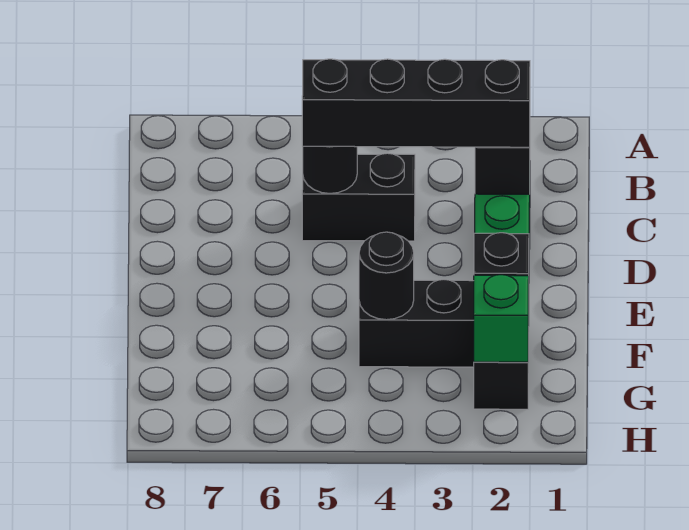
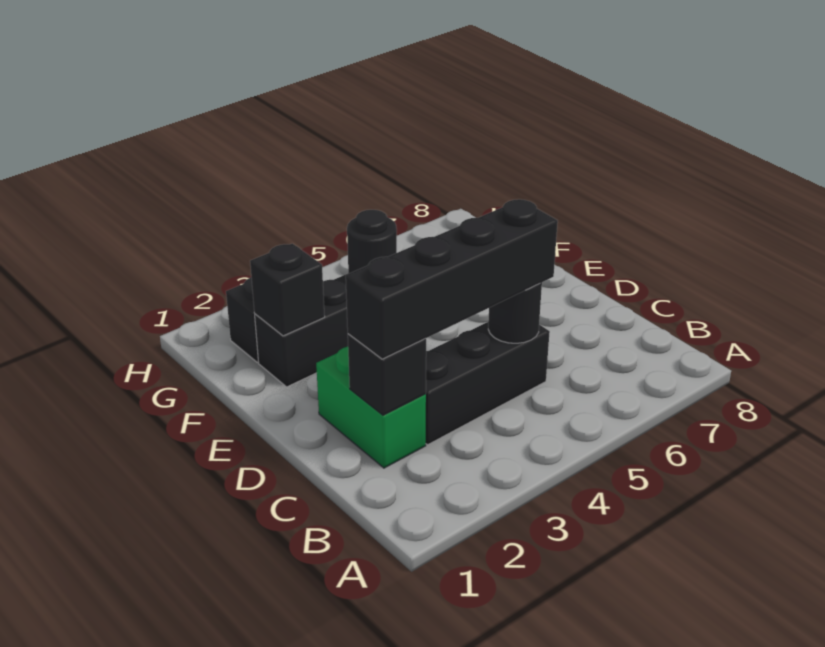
black 1x2 brick [302,153,415,241] -> black 1x3 brick [426,322,550,445]
green 1x1 brick [474,275,529,362] -> none

